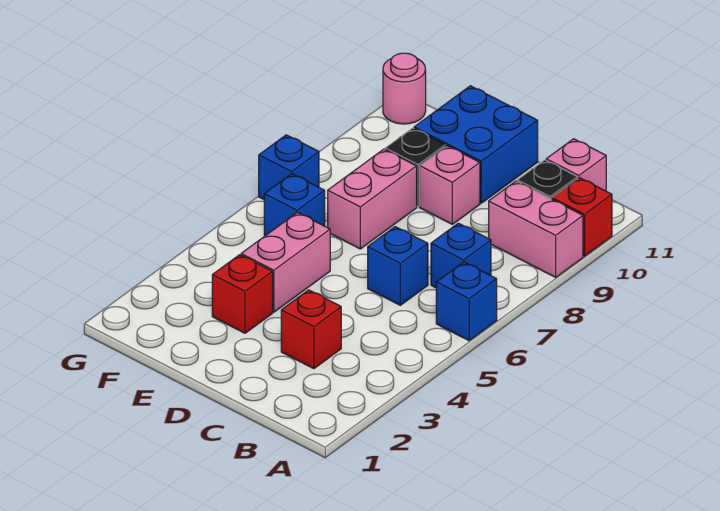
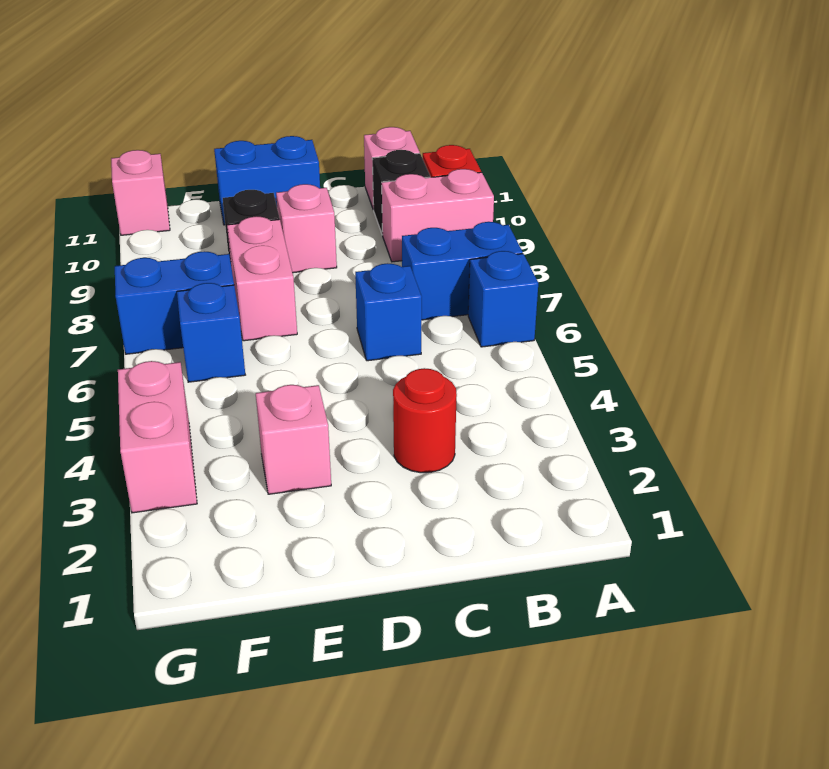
blue 1x1 brick [431,223,491,288] -> blue 1x2 brick [402,222,523,320]
red 1x1 brick [281,290,341,369] -> red 1x1 round brick [393,368,457,473]
blue 2x2 brick [414,86,538,203] -> blue 1x2 brick [214,136,320,225]
red 1x1 brick [212,255,273,333] -> pink 1x1 brick [256,385,331,494]
pink 1x2 brick [241,212,330,312] -> pink 1x2 brick moved to [118,361,197,513]
blue 1x1 brick [259,135,319,199] -> blue 1x2 brick [115,251,234,354]
pink 1x1 round brick [383,53,426,124] -> pink 1x1 brick [111,150,170,235]

